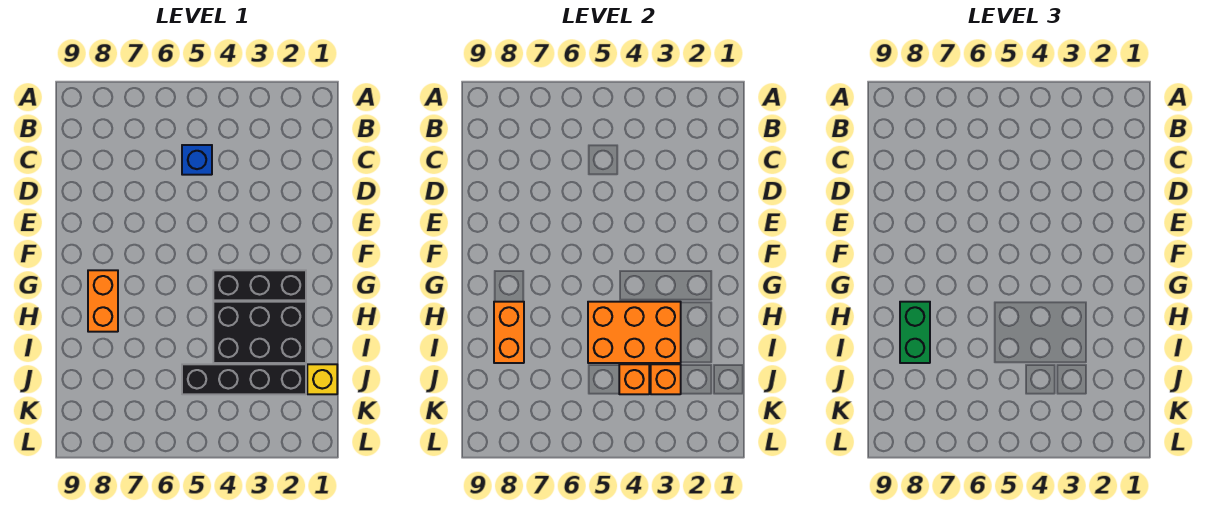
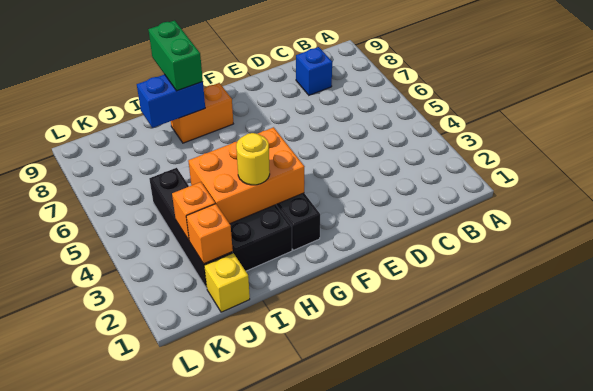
blue 1x1 brick [182,145,212,175] -> blue 1x1 brick moved to [296,47,332,95]
orange 2x3 brick [588,302,681,363] -> orange 2x3 brick turned to [188,127,305,224]
none -> yellow 1x1 round brick [236,133,270,185]
orange 1x2 brick [494,302,524,363] -> blue 1x2 brick [137,74,205,128]
green 1x2 brick [900,302,930,363] -> green 1x2 brick turned to [148,20,203,91]
orange 1x1 brick [619,364,649,394] -> orange 1x1 brick moved to [186,204,233,264]

